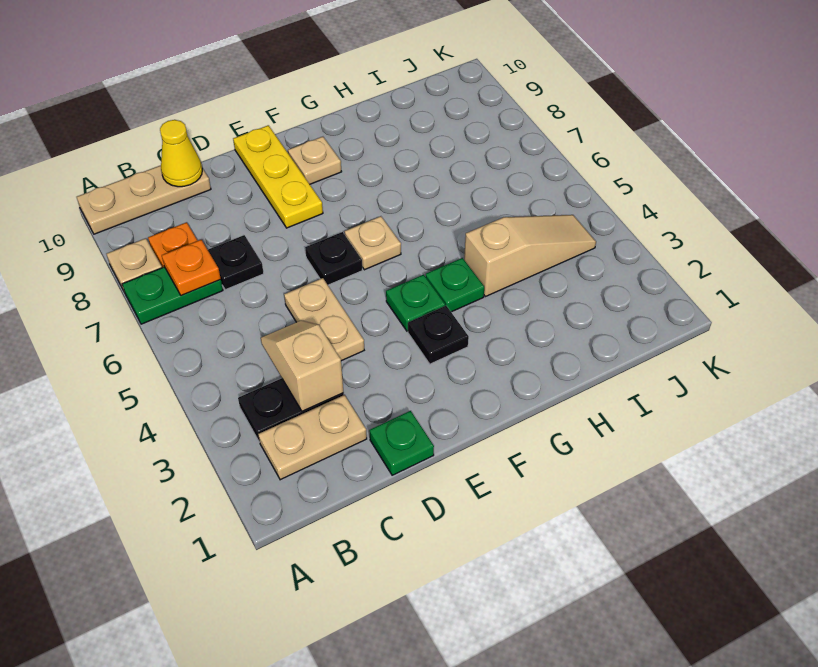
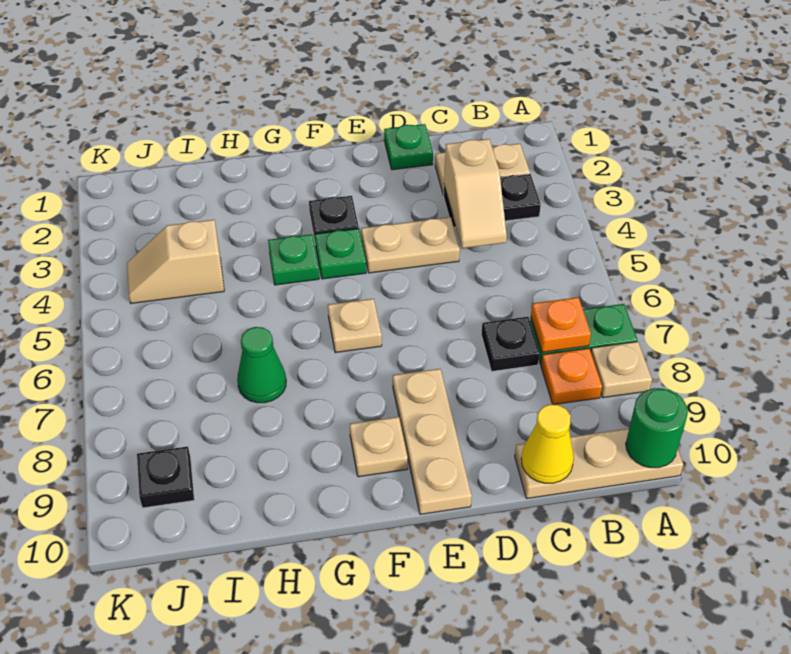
none -> green 1x1 round brick [626,388,688,468]
tan 1x2 plate [284,278,364,361] -> tan 1x2 plate turned to [361,217,460,273]
black 1x1 plate [305,232,362,285] -> black 1x1 plate moved to [137,446,194,508]
yellow 1x3 plate [233,125,323,228] -> tan 1x3 plate [393,369,472,514]
tan 1x3 slope [464,215,596,297] -> tan 1x2 slope [127,220,224,303]
none -> green 1x1 cone [237,327,286,403]

